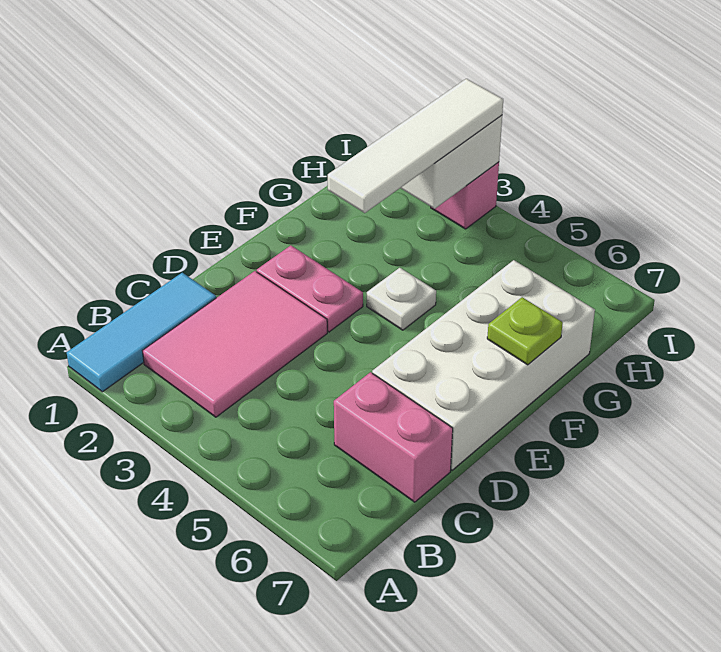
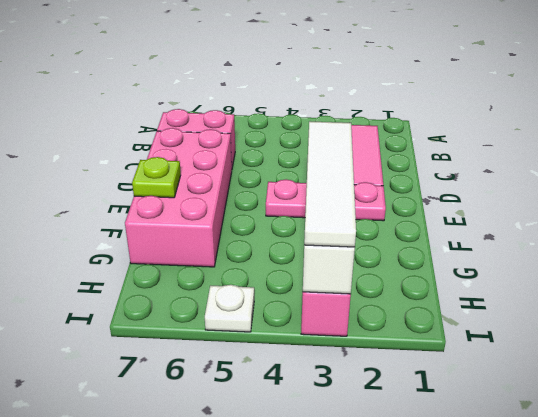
cyan 1x3 tile [67,273,216,392] -> none
white 2x4 brick [372,260,595,470] -> pink 2x4 brick [125,128,232,267]
pink 1x2 plate [257,245,363,332] -> pink 1x3 plate [266,179,386,221]
white 1x1 plate [367,268,436,330] -> white 1x1 plate moved to [205,285,254,332]

